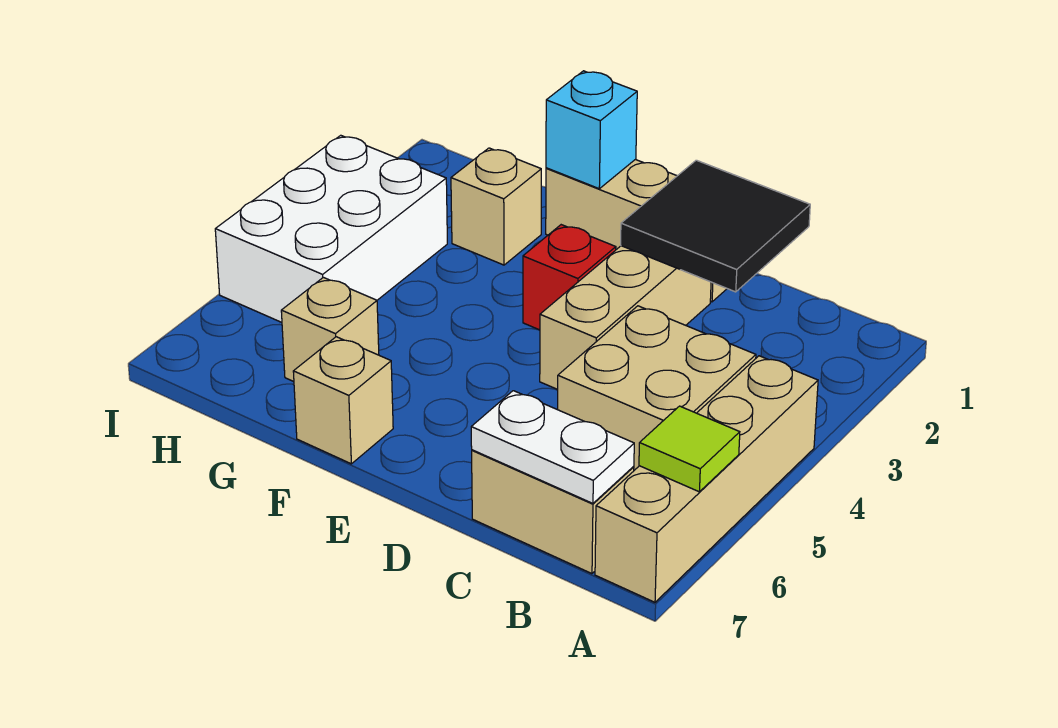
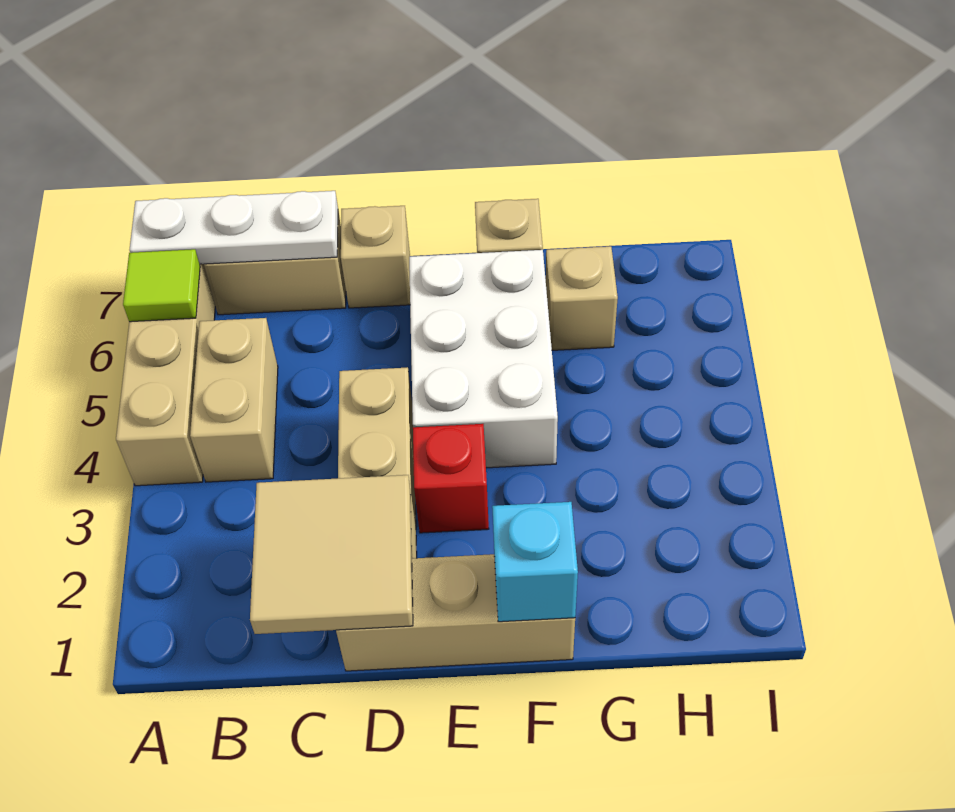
tan 2x2 brick [558,306,756,470] -> tan 1x2 brick [190,318,278,482]
white 1x2 plate [471,391,634,503] -> white 1x3 plate [129,191,338,264]
black 2x2 tile [621,160,810,292] -> tan 2x2 tile [250,475,413,634]
tan 1x1 brick [451,148,541,265] -> tan 1x1 brick moved to [341,206,410,308]
white 2x3 brick [215,135,447,322] -> white 2x3 brick moved to [409,250,558,468]

